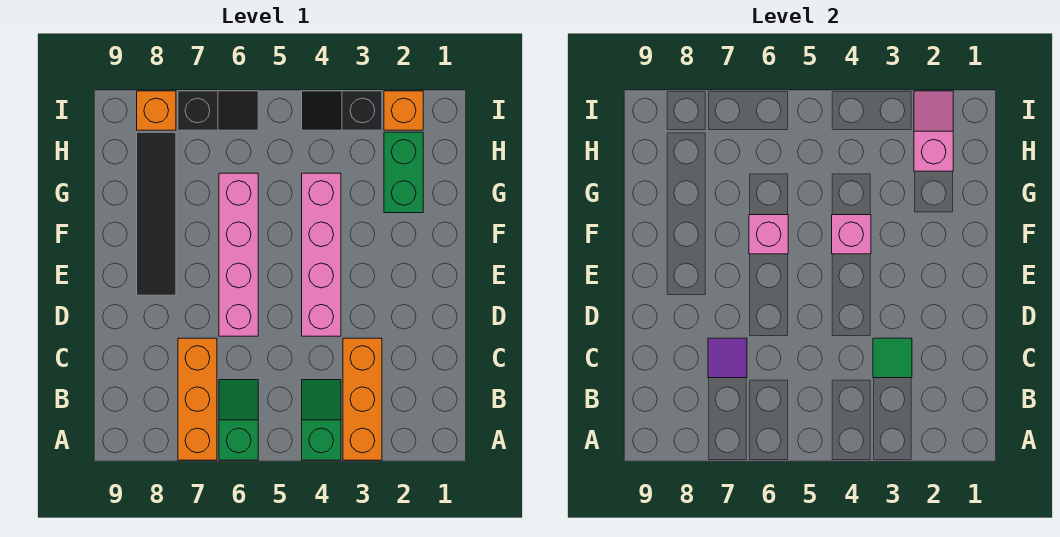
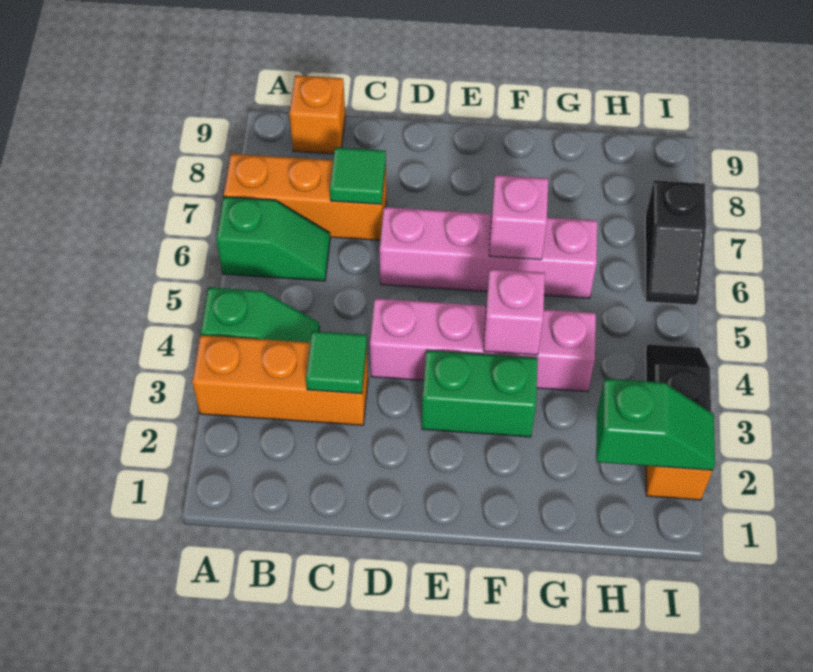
purple 1x1 tile [708,338,747,378] -> green 1x1 tile [330,147,386,204]
black 1x4 tile [137,132,176,295] -> none
green 1x2 brick [384,132,423,213] -> green 1x2 brick moved to [422,350,538,437]
pink 1x2 slope [914,91,953,171] -> green 1x2 slope [596,379,715,471]
orange 1x1 brick [137,91,176,130] -> orange 1x1 brick moved to [289,75,345,154]

